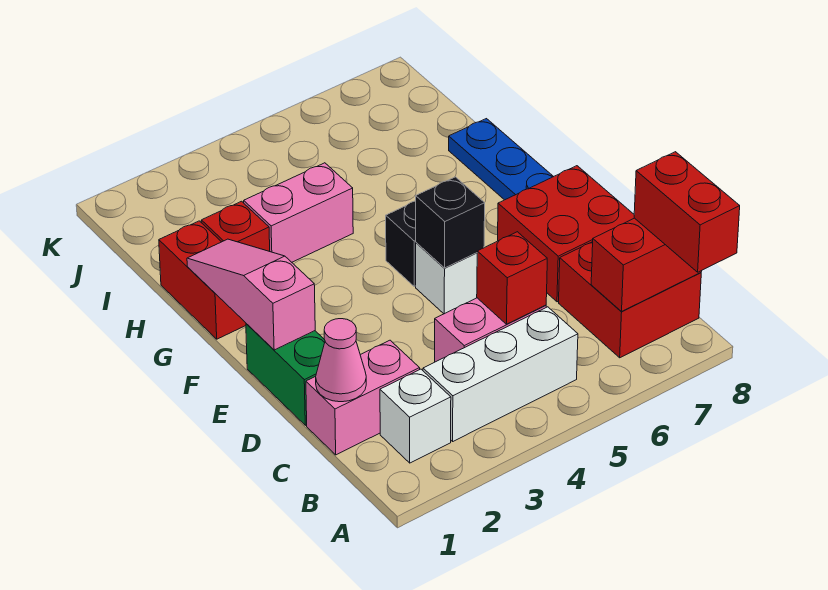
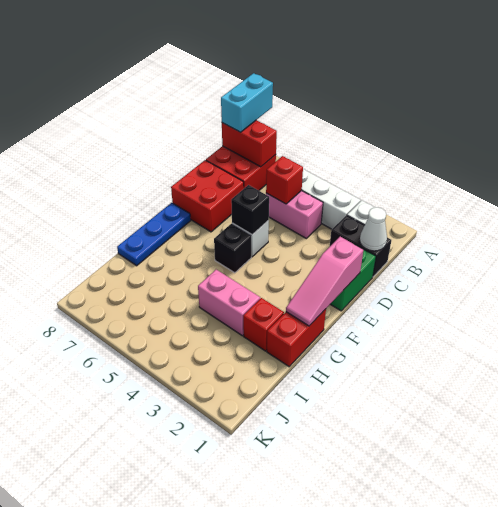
red 1x2 brick [634,152,740,272] -> cyan 1x2 brick [221,73,273,132]
pink 1x2 brick [306,340,420,455] -> black 1x2 brick [330,215,391,277]
pink 1x1 cone [316,319,366,402] -> white 1x1 cone [360,207,387,251]

